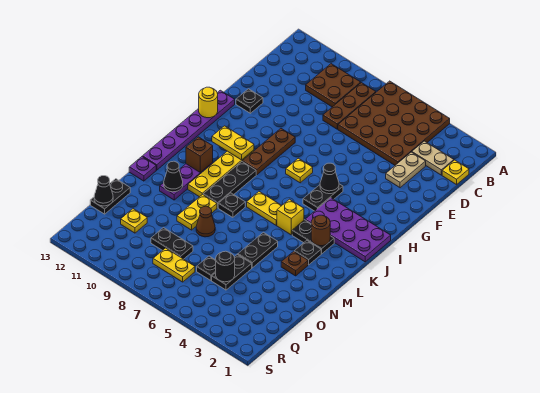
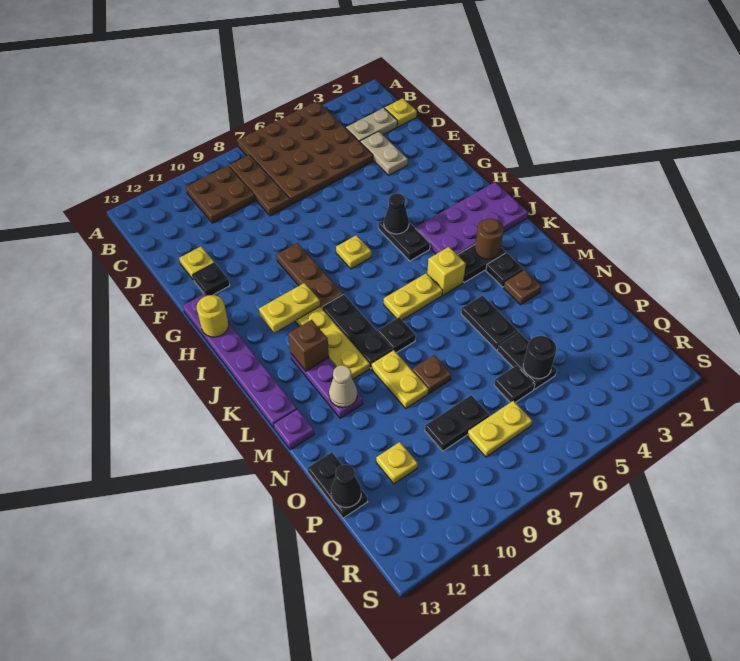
none -> yellow 1x1 plate [179,246,214,280]
black 1x1 cone [164,161,183,192] -> tan 1x1 cone [329,365,357,408]
brown 1x1 cone [196,206,215,237] -> brown 1x1 plate [412,355,451,394]

